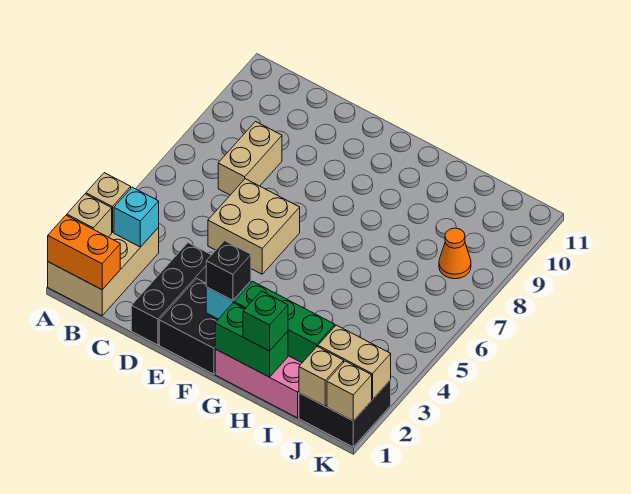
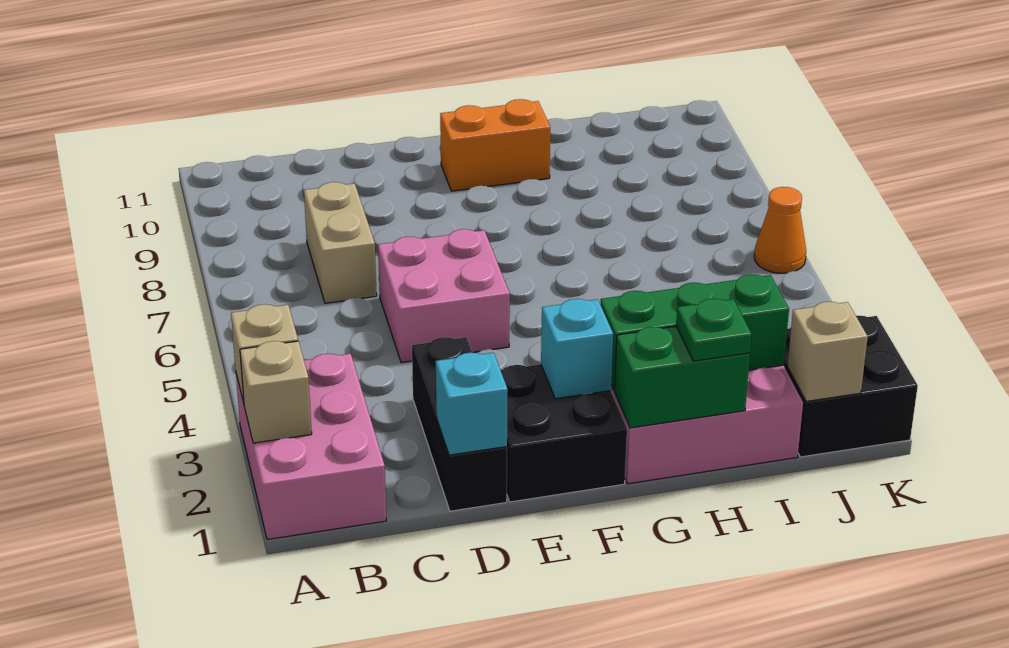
tan 2x3 brick [48,227,159,316] -> pink 2x3 brick [236,354,386,540]
orange 1x2 brick [48,215,120,290] -> orange 1x2 brick moved to [440,99,550,191]
cyan 1x1 brick [114,187,159,247] -> cyan 1x1 brick moved to [436,352,508,455]
tan 2x2 brick [208,179,300,274] -> pink 2x2 brick [378,229,510,363]
black 1x1 brick [206,241,251,301] -> none
green 1x1 brick [243,291,288,351] -> green 1x1 plate [676,298,752,361]
tan 1x2 brick [318,325,391,400] -> none
orange 1x1 cone [439,228,471,279] -> orange 1x1 cone moved to [754,187,806,273]
tan 1x1 brick [327,361,372,421] -> none

